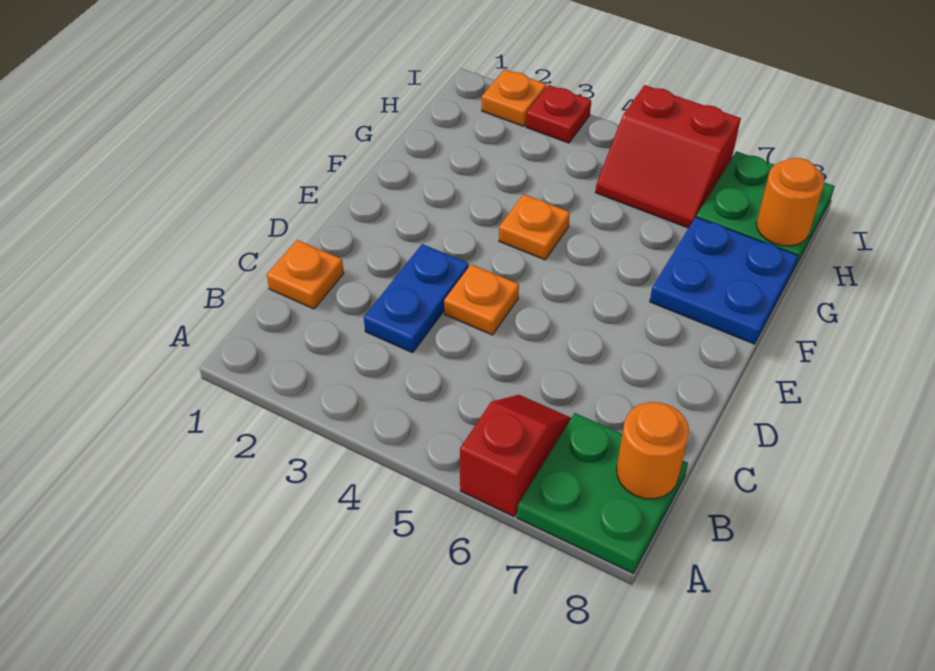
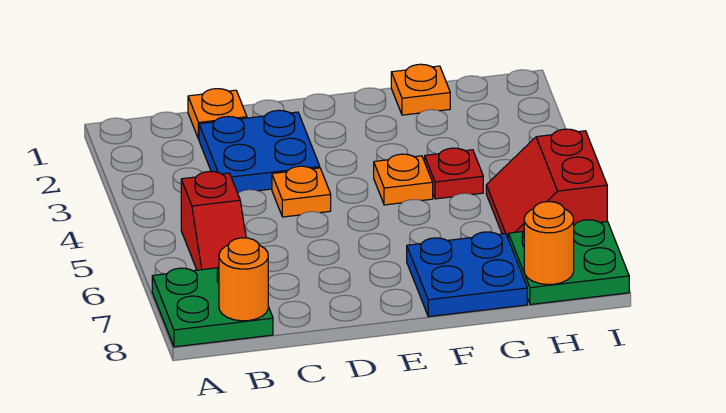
red 1x2 slope [460,395,571,516] -> red 1x2 slope turned to [181,171,246,270]
blue 1x2 plate [364,244,469,353] -> blue 2x2 plate [199,110,320,193]
orange 1x1 plate [482,69,546,126] -> orange 1x1 plate moved to [391,64,450,115]
red 1x1 plate [526,85,591,143] -> red 1x1 plate moved to [425,148,483,199]

